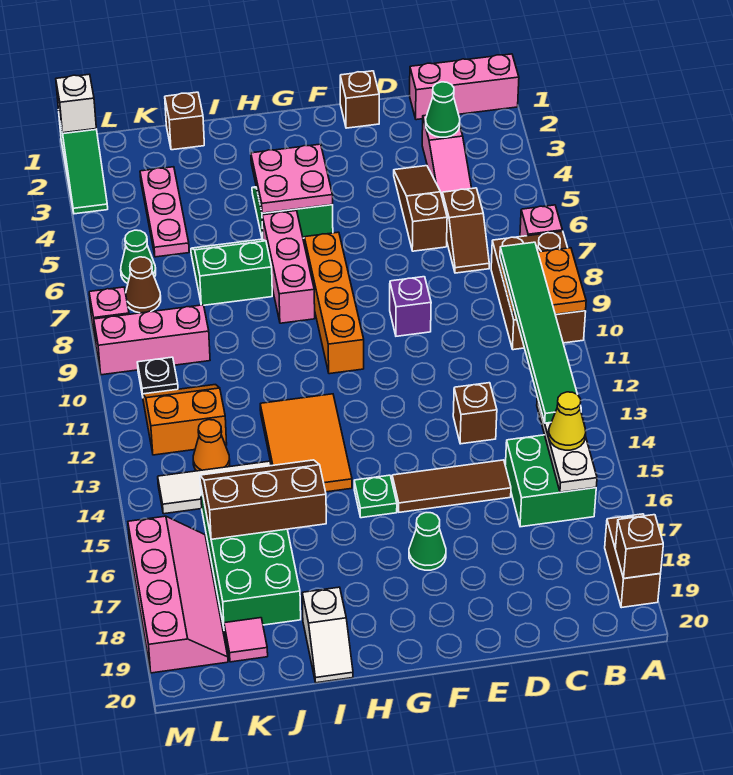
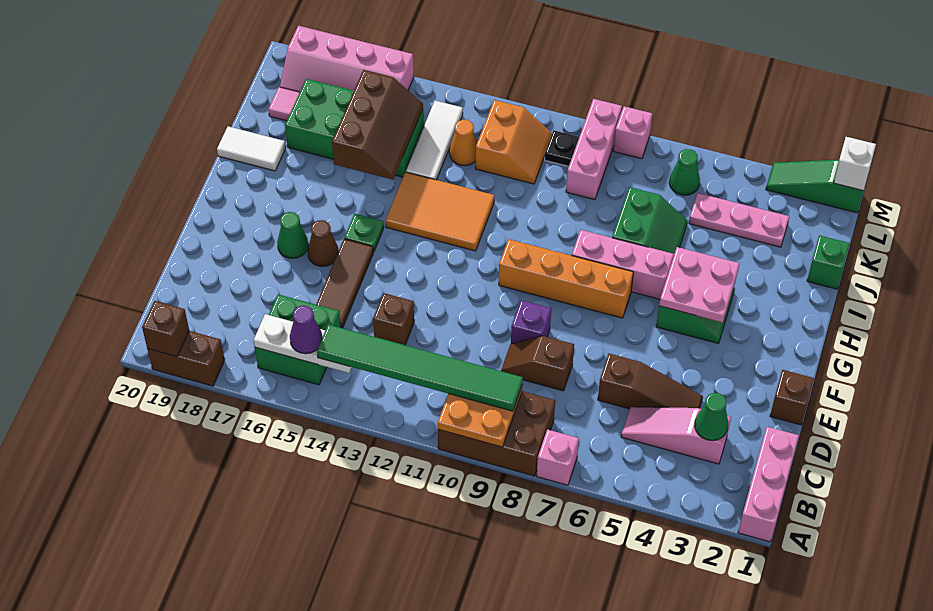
yellow 1x1 cone [549,392,586,450] -> purple 1x1 cone [290,306,322,354]
brown 1x2 slope [442,188,489,273] -> brown 1x2 slope moved to [501,336,574,391]
white 1x2 slope [302,587,353,683] -> white 1x2 tile [217,126,286,171]
brown 1x1 brick [165,92,204,150] -> green 1x1 brick [807,235,850,289]
brown 1x1 cone [126,257,161,313] -> brown 1x1 cone moved to [308,220,338,266]

